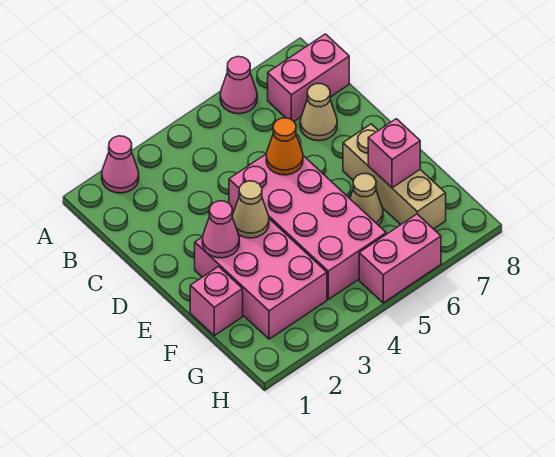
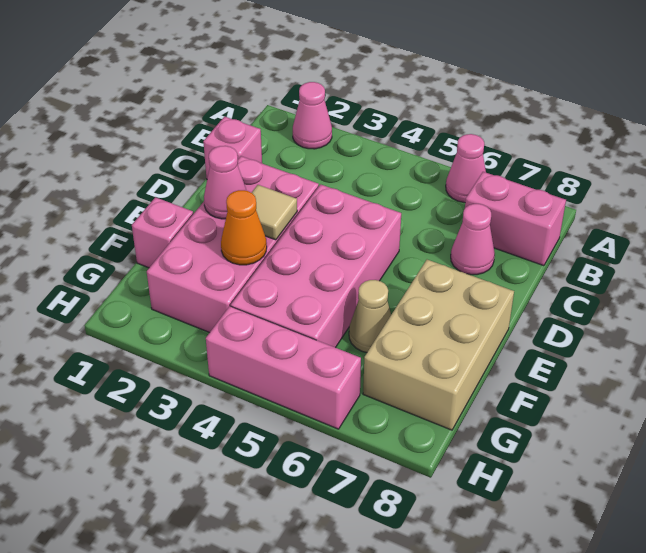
tan 1x1 cone [300,84,337,141] -> pink 1x1 cone [451,204,495,275]
orange 1x1 cone [266,118,303,175] -> orange 1x1 cone moved to [221,190,267,265]
pink 2x3 brick [195,219,327,339] -> pink 2x4 brick [147,156,319,333]
tan 1x1 cone [232,181,269,238] -> tan 1x1 tile [252,185,297,240]
tan 1x3 brick [343,124,446,229] -> tan 2x3 brick [363,260,514,430]
pink 1x1 brick [368,119,420,188] -> pink 1x1 brick moved to [203,117,262,179]
pink 1x2 brick [359,214,441,303] -> pink 1x3 brick [206,306,361,429]

